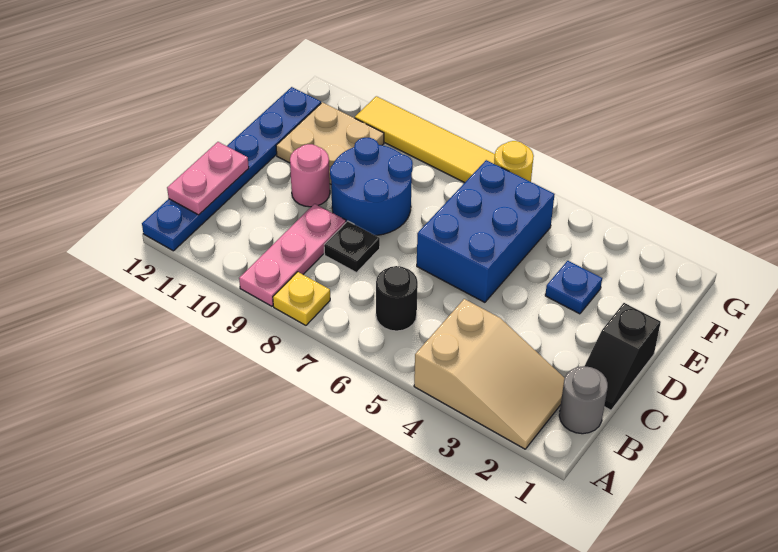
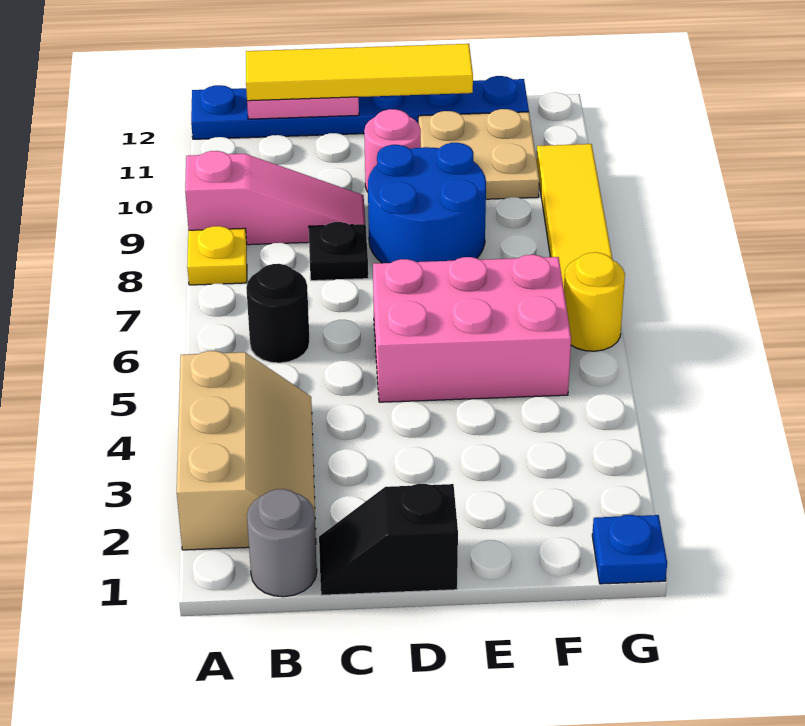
tan 2x3 slope [414,299,564,449] -> tan 2x3 slope turned to [177,351,316,550]
pink 1x3 plate [239,204,346,306] -> pink 1x3 slope [185,151,365,245]
none -> yellow 1x4 tile [246,44,473,101]
blue 2x3 brick [417,160,555,302] -> pink 2x3 brick [373,255,571,402]
blue 1x1 plate [545,261,602,314] -> blue 1x1 plate moved to [592,515,667,584]

